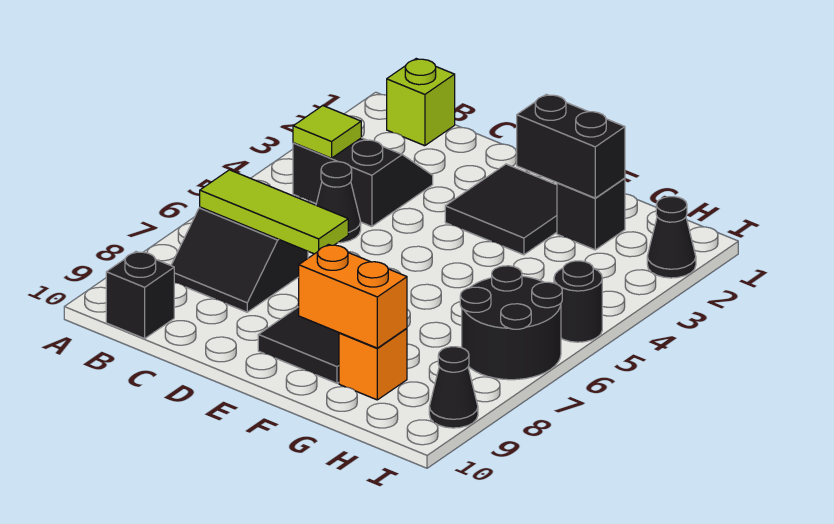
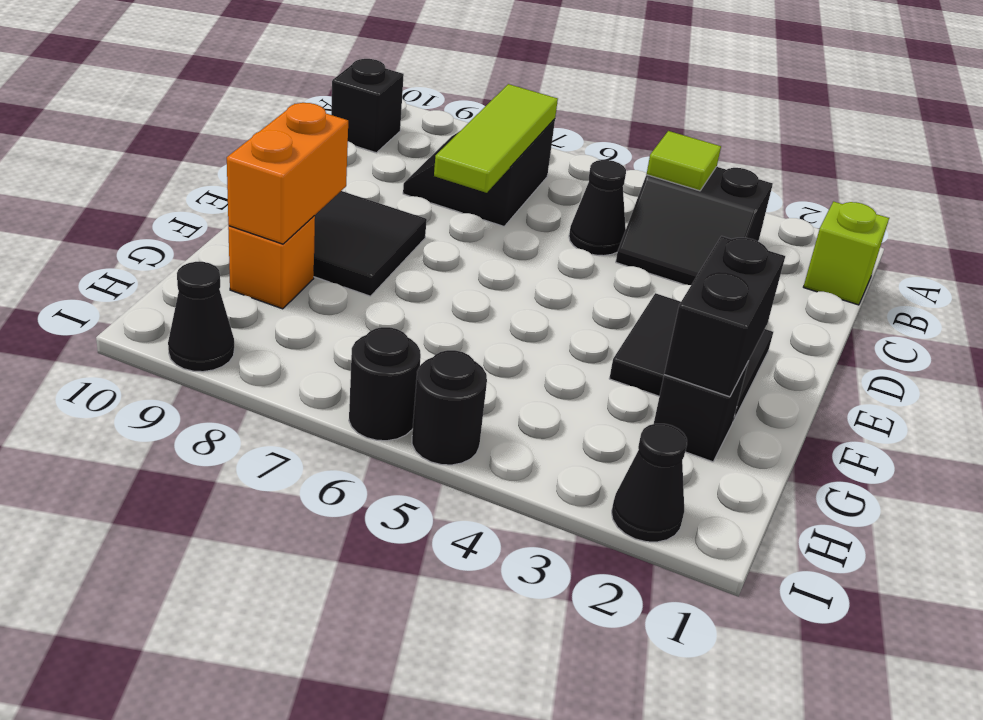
black 2x2 slope [293,138,433,227] -> black 2x2 slope turned to [616,167,773,285]
black 2x2 round brick [460,266,562,380] -> black 1x1 round brick [349,327,421,441]

